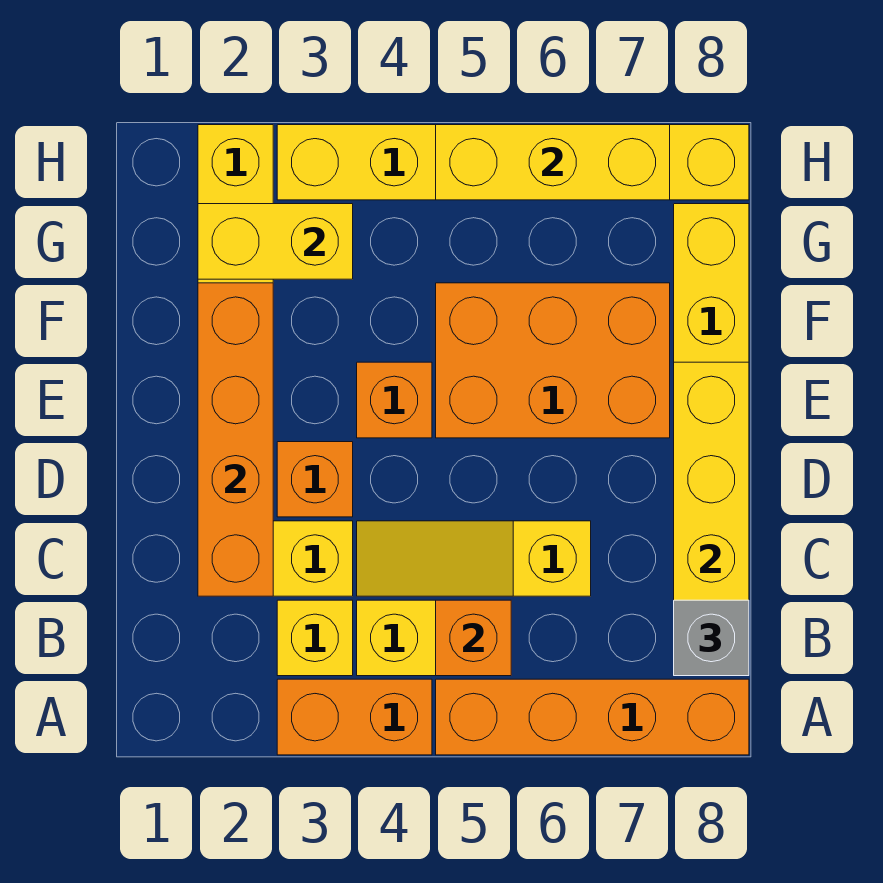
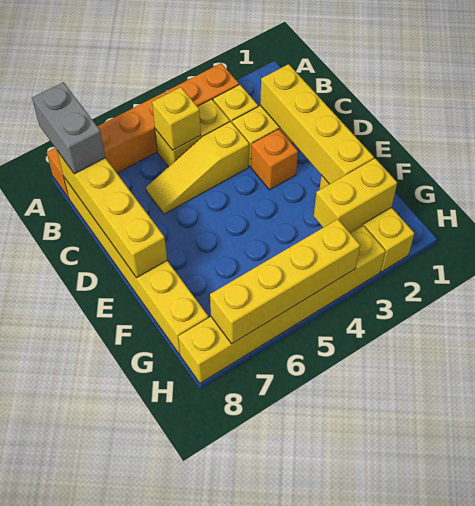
orange 1x1 brick [436,600,511,676] -> yellow 1x1 brick [152,87,201,150]
grey 1x1 brick [674,600,749,676] -> grey 1x2 brick [32,82,105,174]
orange 1x4 brick [198,283,273,596] -> yellow 1x4 brick [260,64,374,184]
yellow 1x3 slope [357,521,591,596] -> yellow 1x3 slope turned to [146,122,249,214]
orange 1x1 brick [357,362,432,438] -> none
orange 2x3 brick [436,283,670,438] -> none
yellow 1x3 brick [436,125,670,200] -> yellow 1x4 brick [210,219,360,344]

